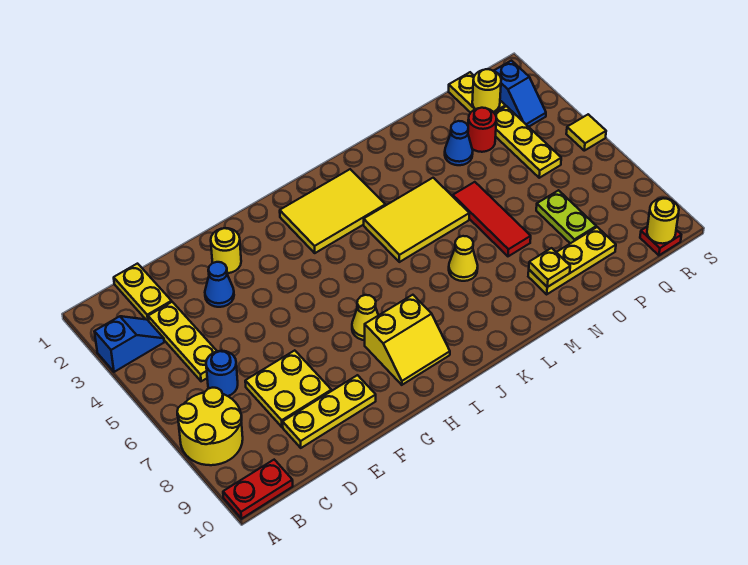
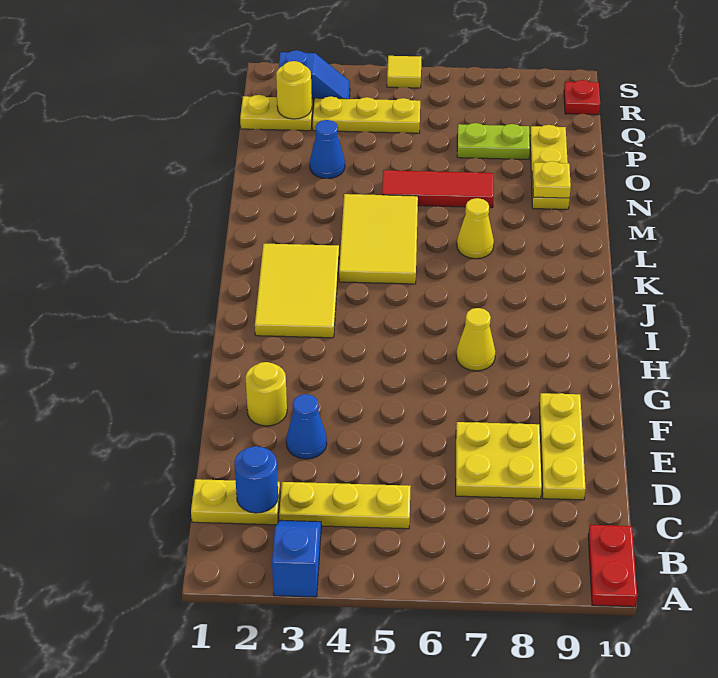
yellow 2x2 round brick [177,388,243,465] -> none
blue 1x1 round brick [206,351,238,396] -> blue 1x1 round brick moved to [234,446,278,513]
yellow 2x2 slope [365,295,450,385] -> none
red 1x1 round brick [468,108,497,152] -> none
yellow 1x1 round brick [647,198,679,244] -> none

